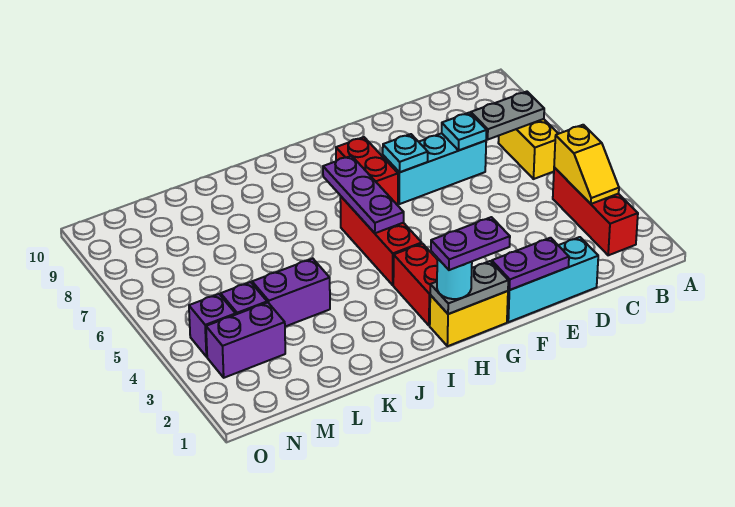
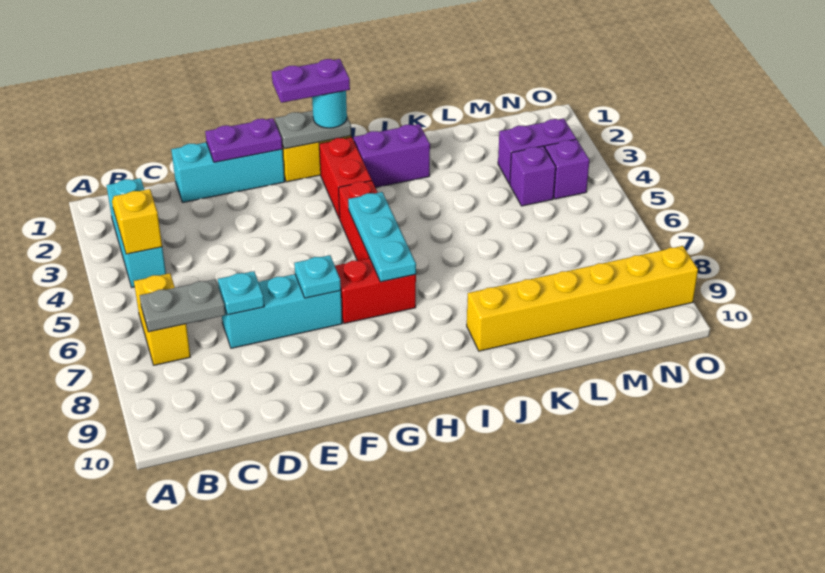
red 1x3 brick [553,168,638,255] -> cyan 1x3 brick [106,178,166,287]
red 1x2 brick [336,137,398,205] -> red 1x2 brick turned to [335,258,416,324]
purple 1x3 plate [323,156,404,233] -> cyan 1x3 plate [348,192,416,282]
none -> yellow 1x6 brick [467,246,698,351]
purple 1x2 brick [252,259,330,327] -> purple 1x2 brick moved to [354,124,430,188]

